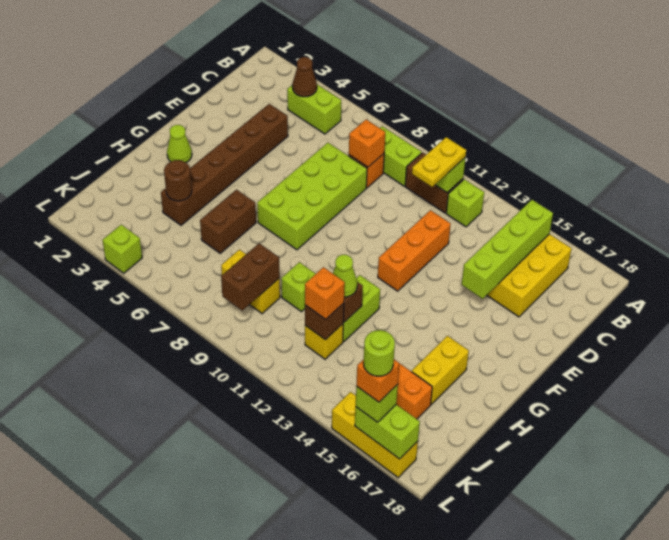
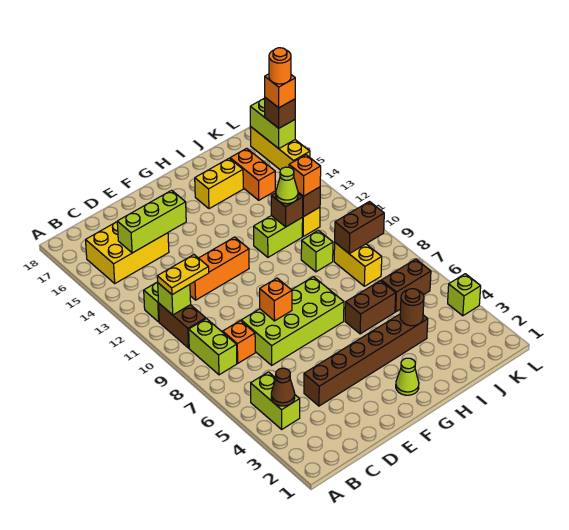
lime 1x4 brick [462,200,553,299] -> lime 1x3 brick [117,190,186,253]
orange 1x1 brick [349,120,385,167] -> orange 1x1 brick moved to [260,278,292,321]
none -> brown 1x2 brick [381,259,431,312]
lime 1x1 brick [356,384,398,422] -> brown 1x1 brick [265,98,295,128]
lime 1x1 round brick [364,330,395,376] -> orange 1x1 round brick [269,48,291,84]

